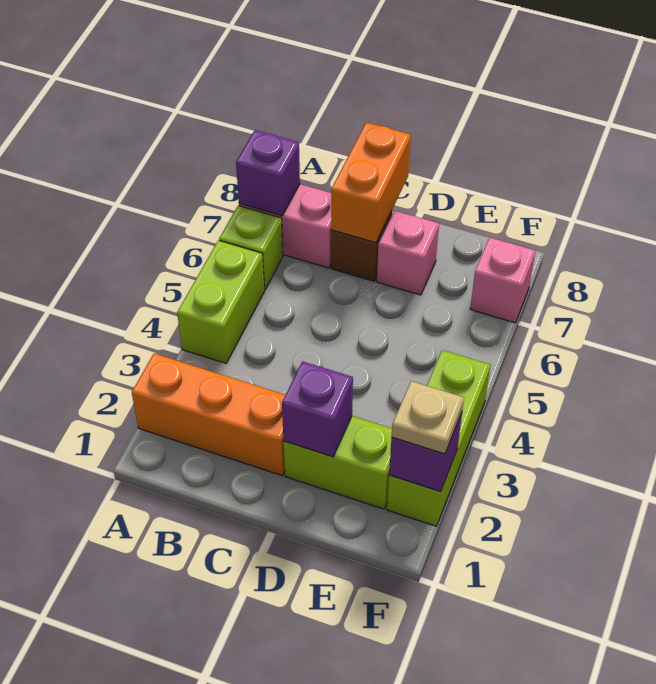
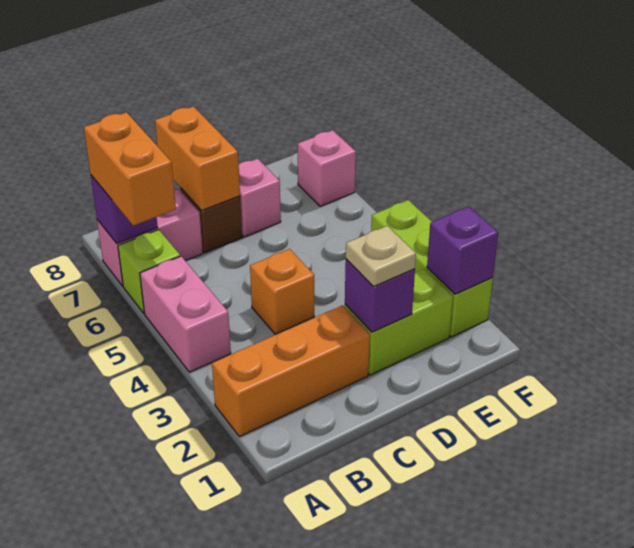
lime 1x2 brick [177,240,265,363] -> pink 1x2 brick [140,256,231,372]
none -> orange 1x2 brick [84,112,176,226]
none -> orange 1x1 brick [250,249,314,334]
tan 1x1 plate [392,381,464,454] -> tan 1x1 plate moved to [346,226,416,286]

